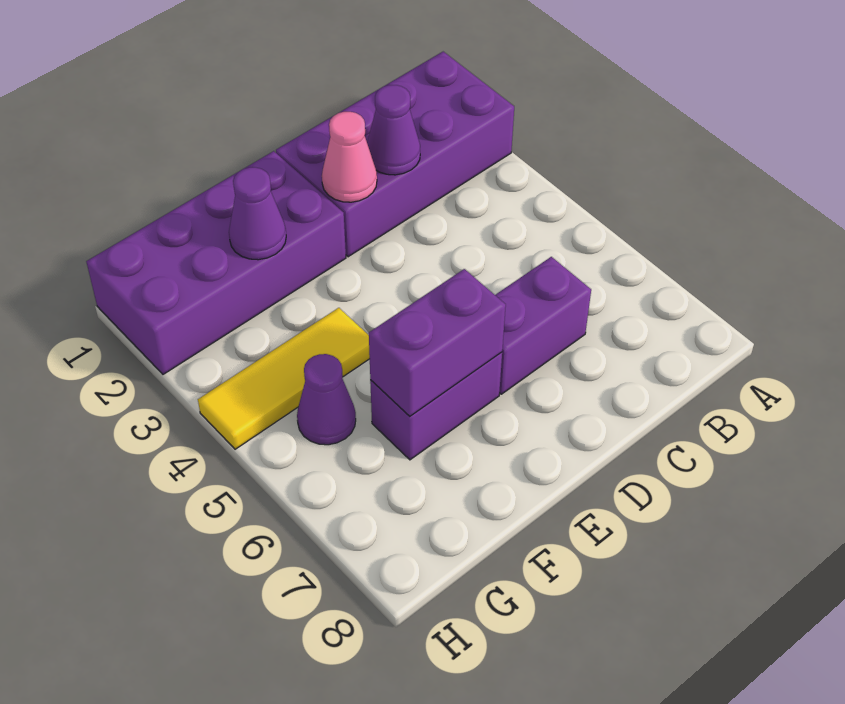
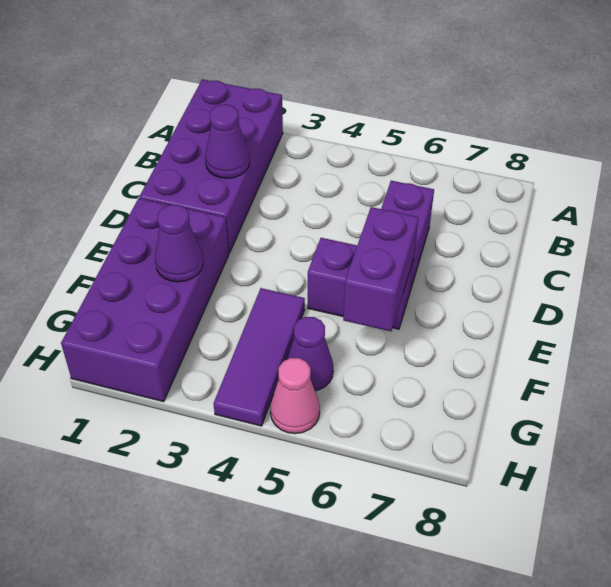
pink 1x1 cone [322,112,377,202] -> pink 1x1 cone moved to [270,358,320,434]
purple 1x2 brick [370,352,502,460] -> purple 1x2 brick turned to [308,238,414,329]
yellow 1x3 tile [198,308,370,449] -> purple 1x3 tile [213,288,305,426]

